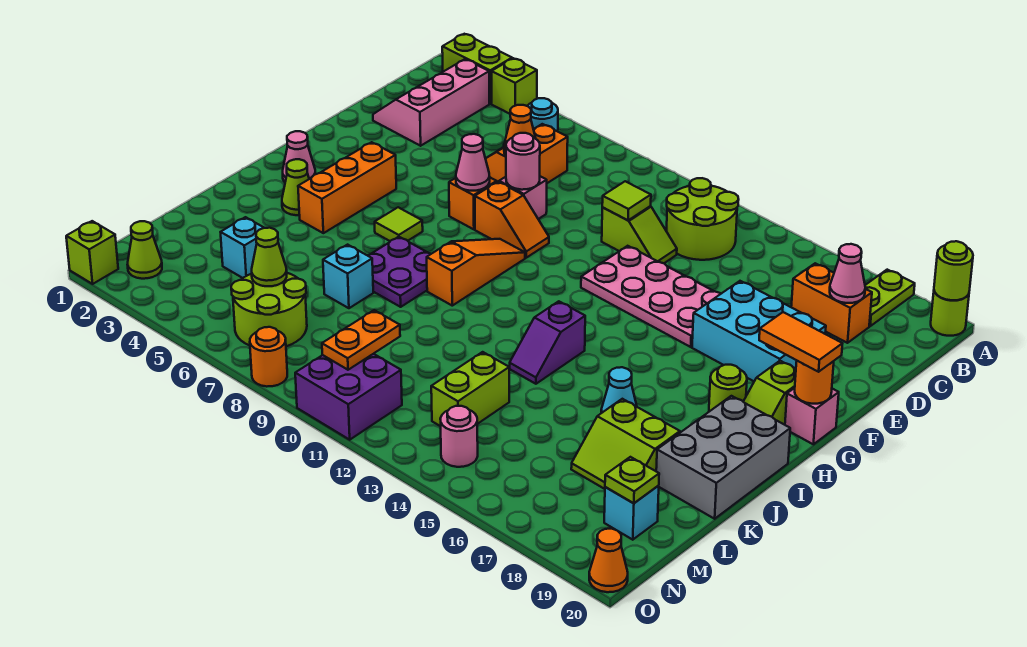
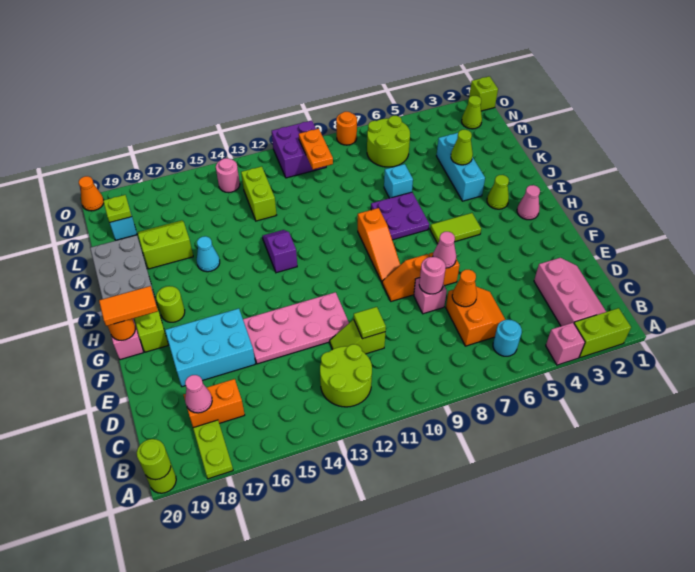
lime 1x1 brick [491,58,537,114] -> pink 1x1 brick [546,323,585,365]
orange 1x3 brick [298,142,396,233] -> none
lime 1x1 tile [375,207,423,241] -> lime 1x2 tile [430,213,481,244]
cyan 1x1 brick [221,217,264,278] -> cyan 1x3 brick [437,133,485,201]
lime 1x1 cone [252,228,287,286] -> lime 1x1 cone moved to [451,130,473,165]

